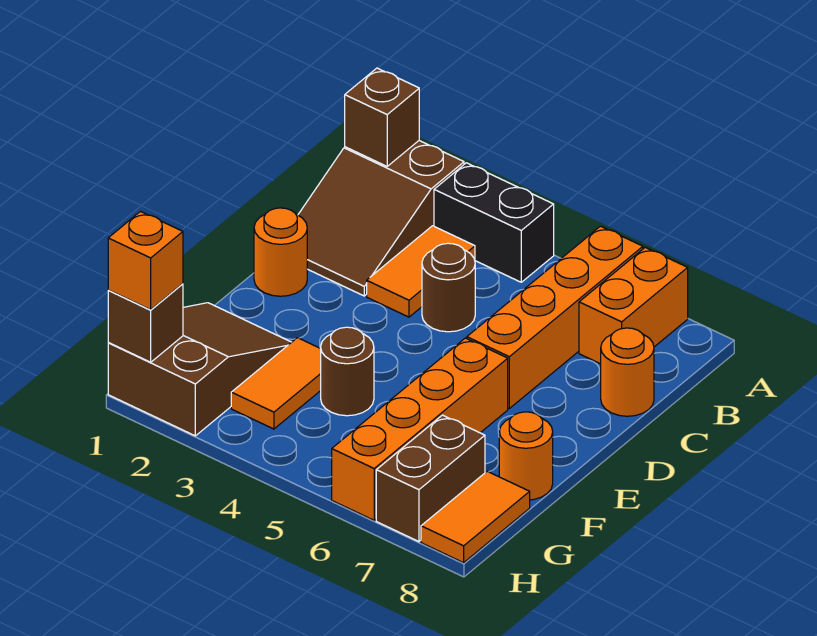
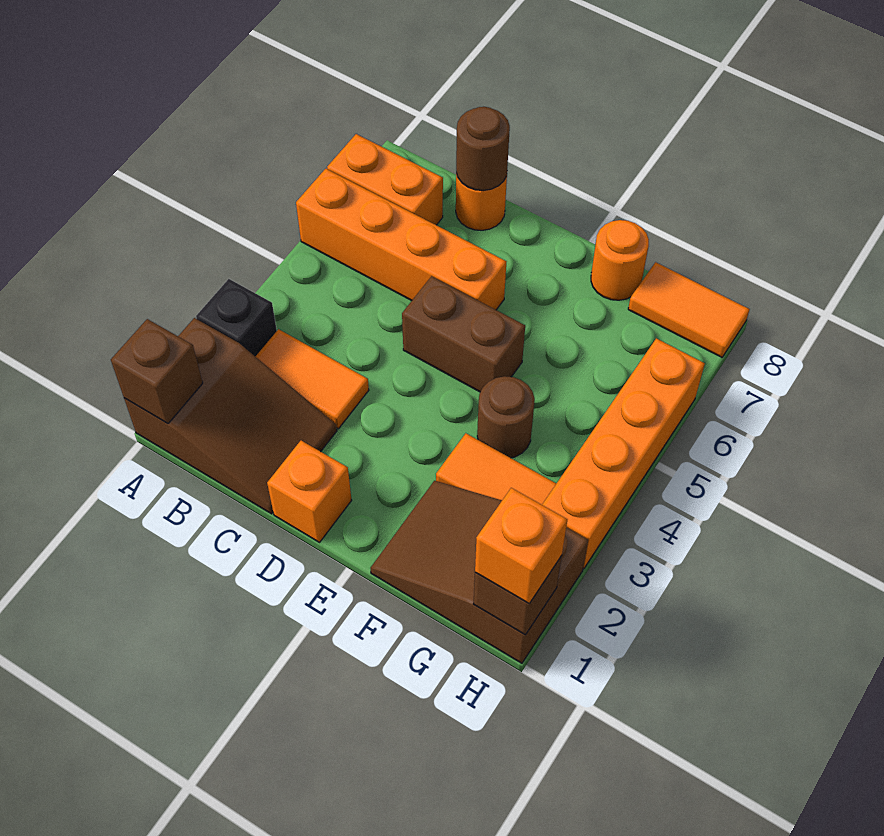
black 1x2 brick [434,163,554,282] -> black 1x1 brick [196,279,277,356]
brown 1x1 round brick [422,243,475,332] -> brown 1x1 round brick moved to [456,107,510,190]
orange 1x1 round brick [254,208,307,296] -> orange 1x1 brick [267,441,352,542]
orange 1x4 brick [332,338,508,520] -> orange 1x4 brick turned to [542,338,705,569]
brown 1x2 brick [376,415,485,542] -> brown 1x2 brick moved to [402,276,525,392]

